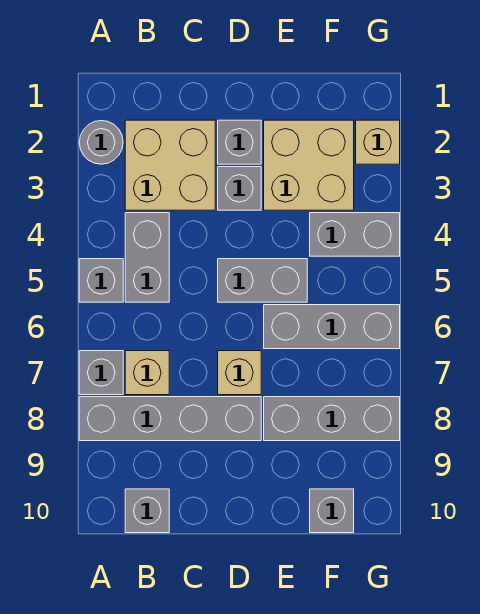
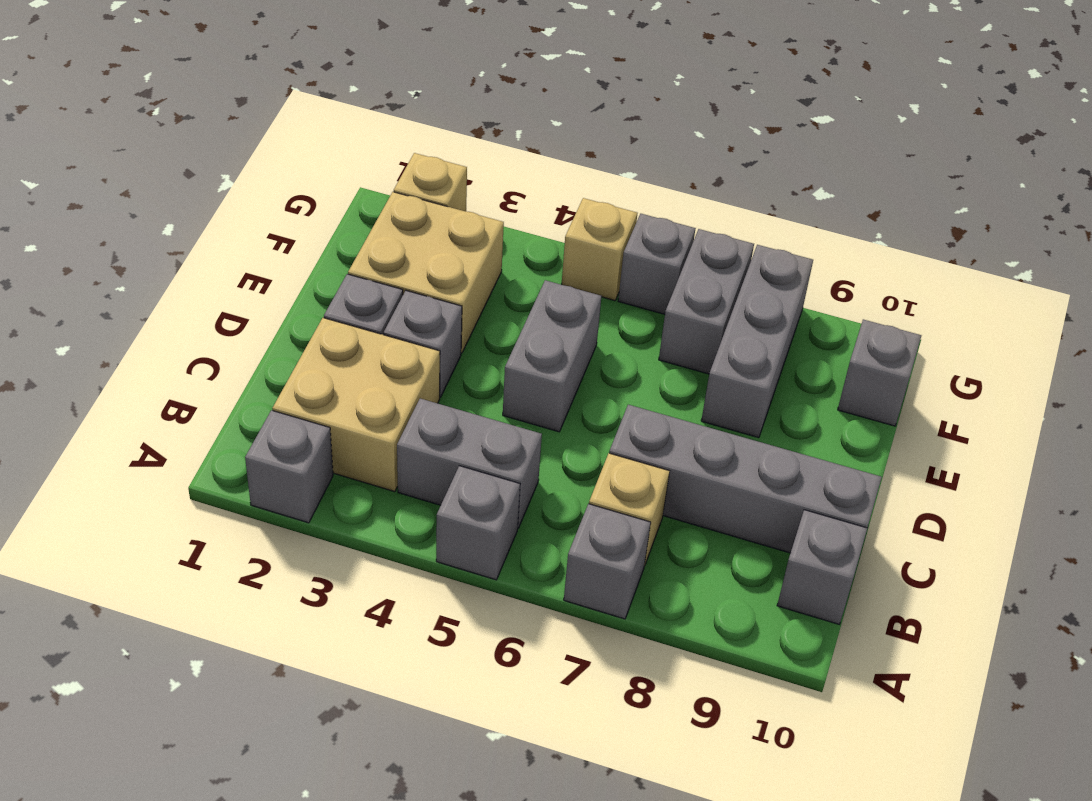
grey 1x1 round brick [79,120,123,164] -> grey 1x1 brick [245,410,333,523]
grey 1x4 brick [79,397,261,441] -> grey 1x4 brick turned to [609,405,882,553]
tan 1x1 brick [218,351,261,395] -> tan 1x1 brick moved to [562,198,637,301]
grey 1x3 brick [264,305,400,349] -> grey 1x1 brick [618,214,696,314]
grey 1x2 brick [310,213,400,256] -> grey 1x2 brick moved to [659,229,754,374]

